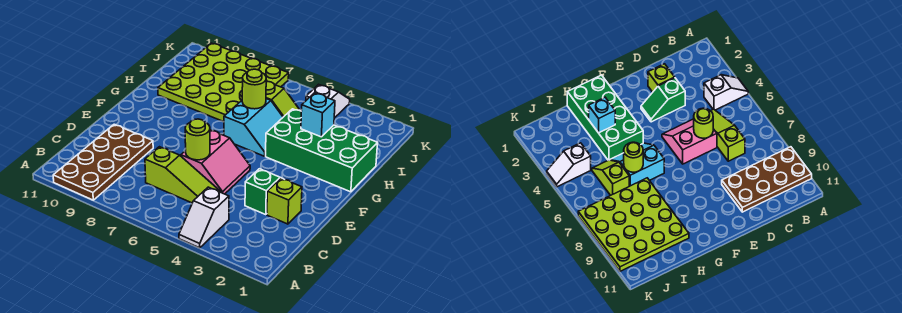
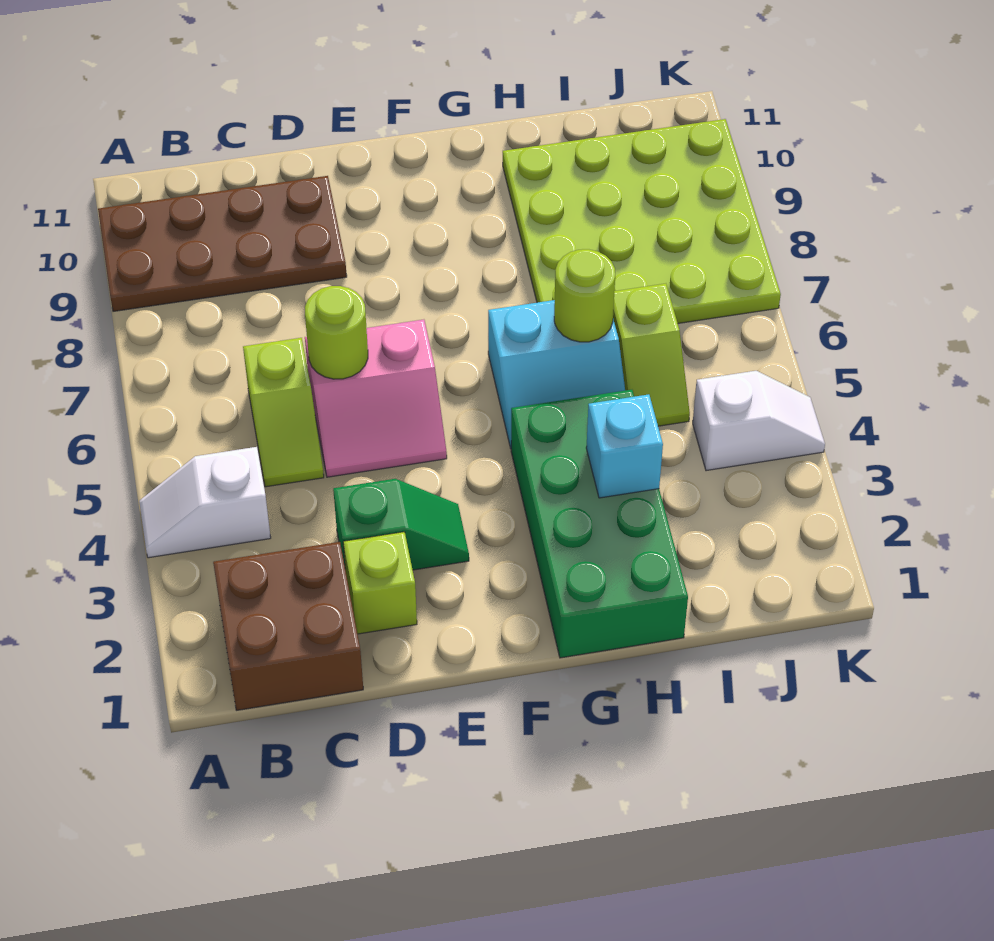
none -> brown 2x2 brick [213,542,363,710]
lime 1x3 slope [145,147,222,203] -> lime 1x2 slope [243,338,324,487]

